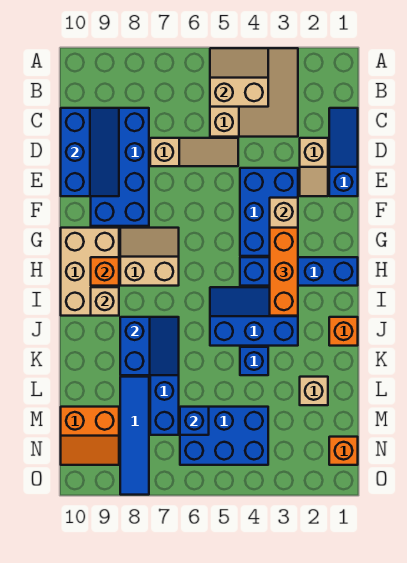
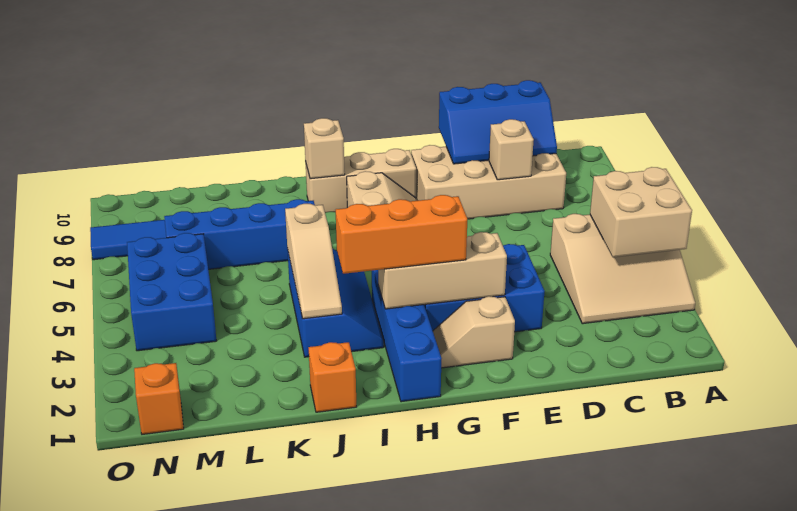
tan 2x2 slope [210,48,268,107] -> tan 2x2 brick [590,167,692,257]
blue 1x3 slope [329,108,358,196] -> none
blue 2x4 brick [91,108,149,226] -> tan 2x4 brick [411,145,566,219]
tan 1x2 slope [300,138,328,196] -> tan 1x2 slope moved to [433,296,515,368]
tan 1x3 slope [150,138,238,166] -> tan 1x3 slope moved to [285,204,342,319]
tan 2x3 brick [61,228,119,316] -> tan 1x3 brick [305,149,416,213]
orange 1x1 brick [91,257,119,286] -> none
blue 2x2 slope [120,317,179,375] -> none
blue 1x1 brick [240,347,268,375] -> none
tan 1x1 brick [300,377,328,405] -> tan 1x1 brick moved to [489,119,534,180]
blue 1x1 brick [180,407,209,435] -> none
orange 2x2 slope [61,407,119,465] -> none

